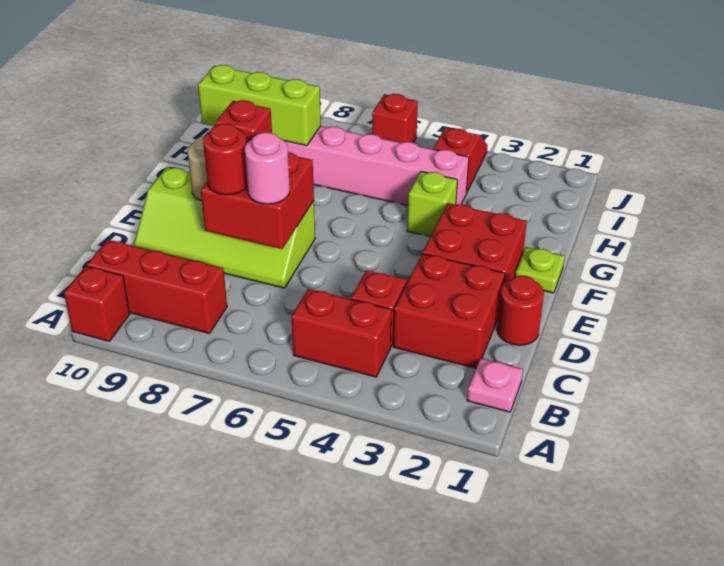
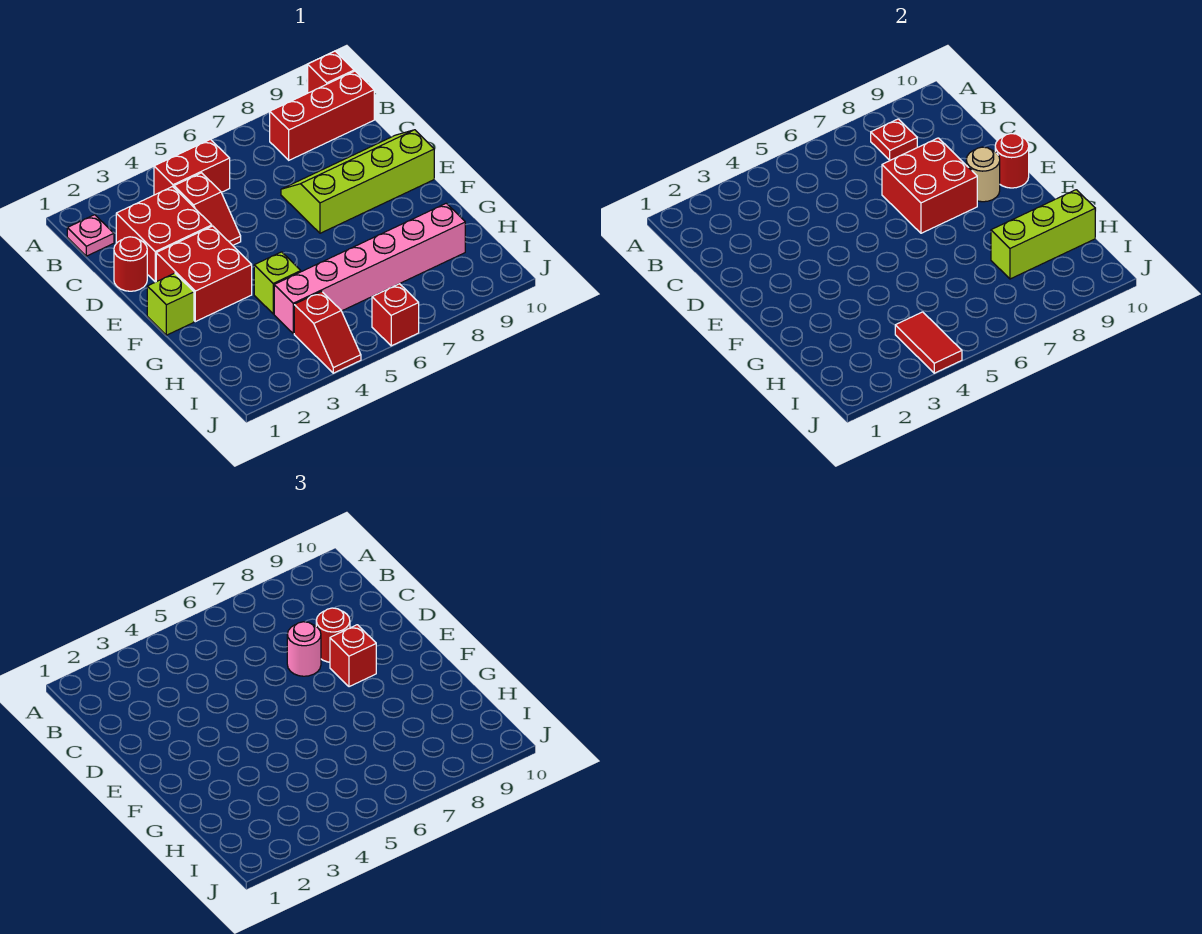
none -> red 1x1 plate [871,119,917,160]
none -> red 1x1 round brick [995,134,1029,188]
lime 1x1 plate [515,247,565,293] -> lime 1x1 brick [147,273,194,335]
none -> red 1x2 tile [895,312,962,373]

